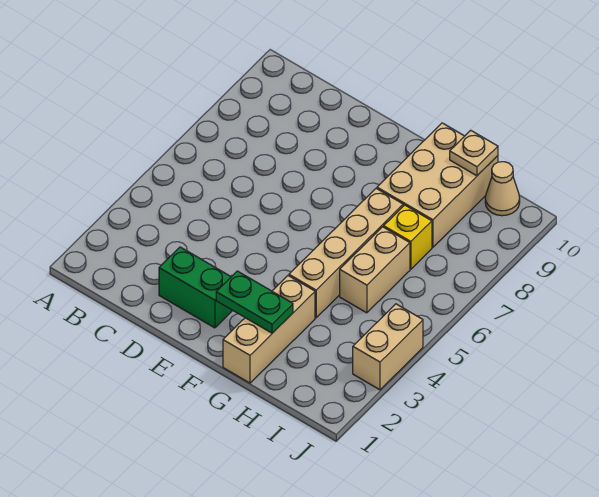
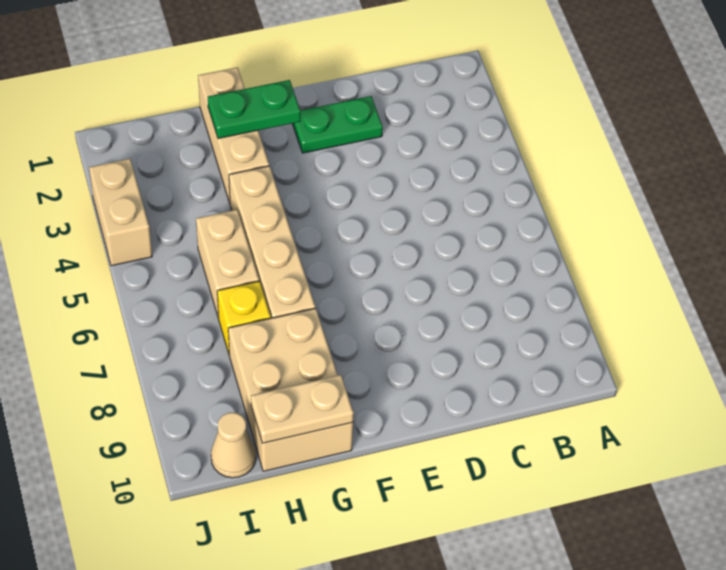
green 1x2 brick [159,247,233,328] -> green 1x2 plate [292,96,383,153]
tan 1x1 plate [450,130,498,176] -> tan 1x2 plate [251,375,354,443]

